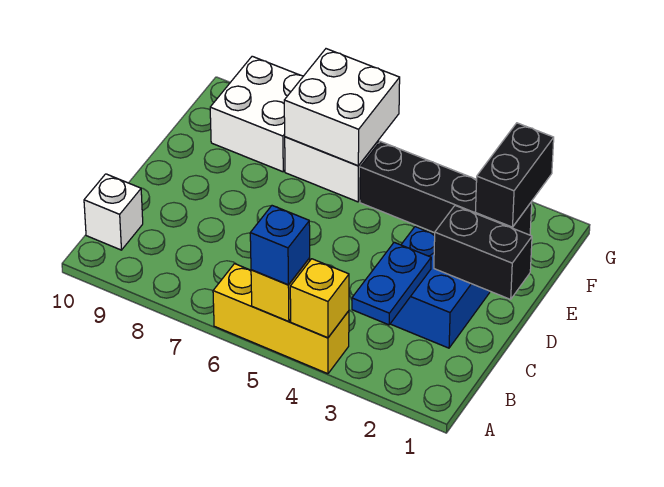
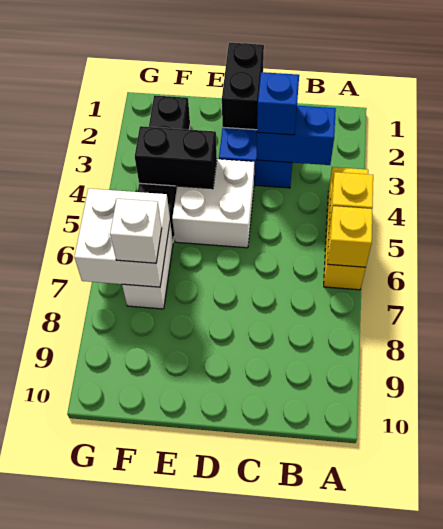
yellow 1x1 brick [290,259,349,338] -> yellow 1x1 brick moved to [327,206,373,267]
blue 1x1 brick [250,206,310,285] -> blue 1x1 brick moved to [257,72,299,135]
blue 1x2 plate [352,242,431,325] -> blue 1x2 brick [256,106,336,165]
white 1x1 brick [84,174,143,250] -> white 1x1 brick moved to [110,199,162,263]
black 1x2 brick [475,123,554,227] -> black 1x2 brick moved to [135,126,217,189]
white 2x2 brick [210,56,303,172] -> white 2x2 brick moved to [172,159,254,248]

